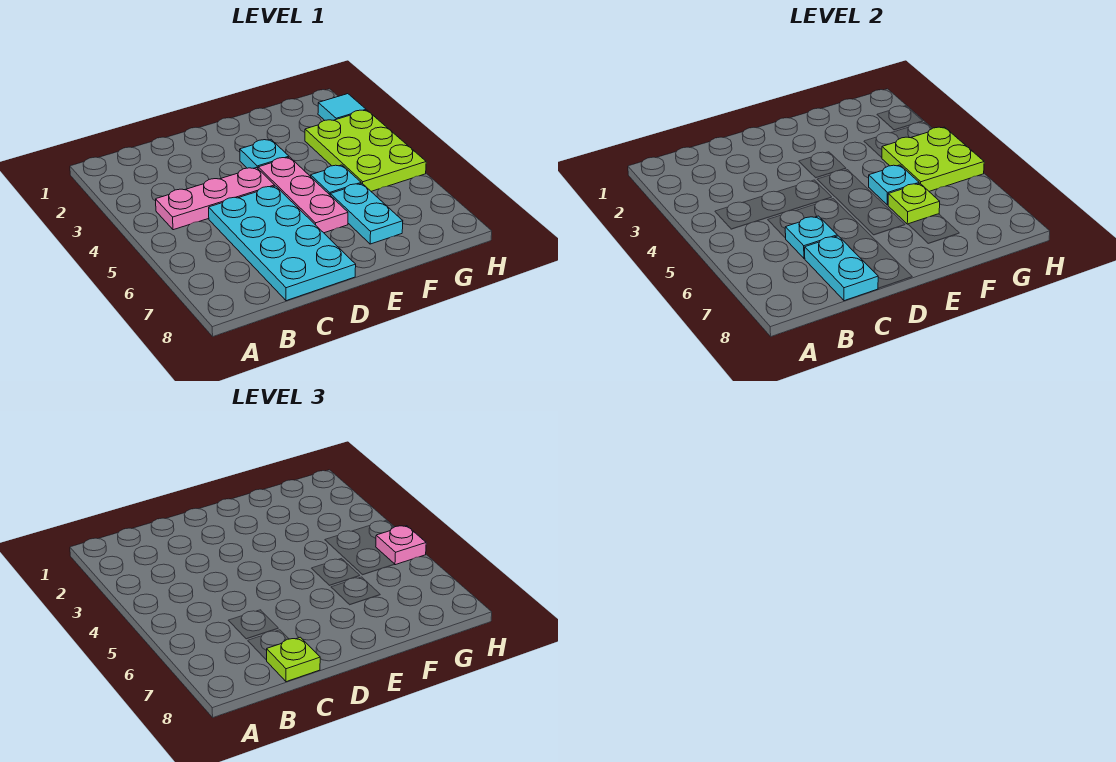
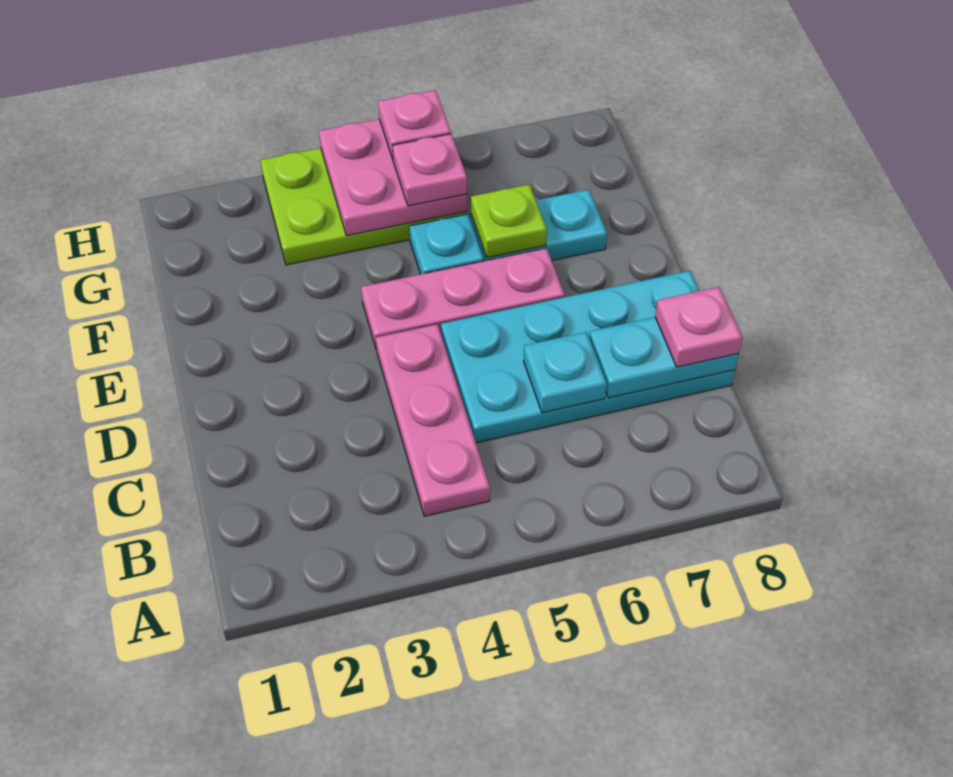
lime 1x1 plate [267,637,320,682] -> pink 1x1 plate [655,287,742,367]
cyan 1x1 plate [240,140,289,168] -> none
cyan 1x1 plate [869,165,919,205] -> none
lime 2x2 plate [882,127,984,191] -> pink 2x2 plate [319,119,467,236]
none -> pink 1x1 plate [392,134,467,206]
cyan 1x1 tile [318,94,366,120] -> none

